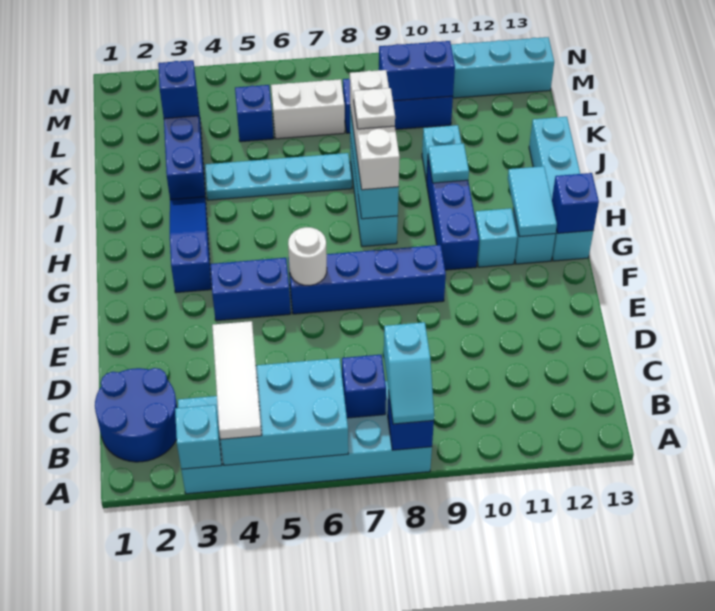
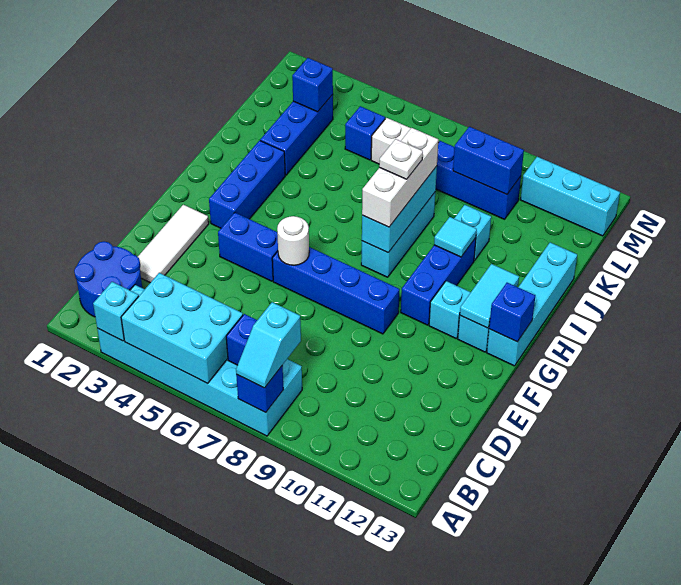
white 1x3 tile [212,321,261,439] -> white 1x3 tile moved to [138,205,209,283]
blue 1x3 slope [170,197,211,293] -> blue 1x3 brick [209,141,285,228]
cyan 1x4 plate [205,153,352,200] -> none

